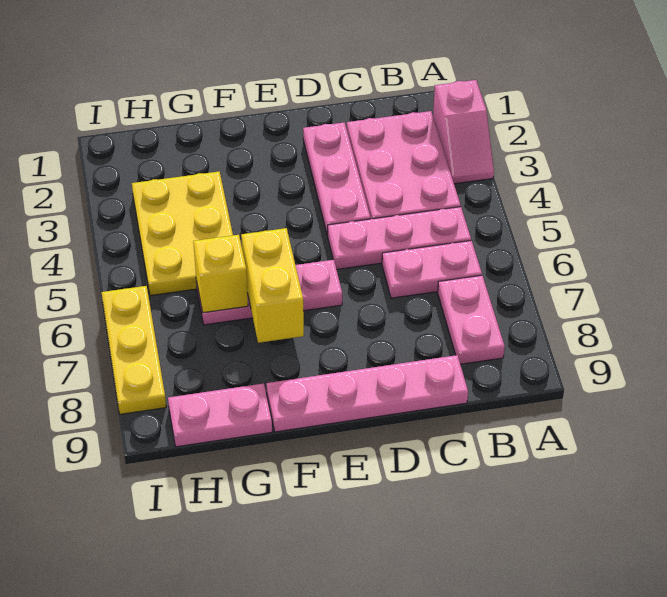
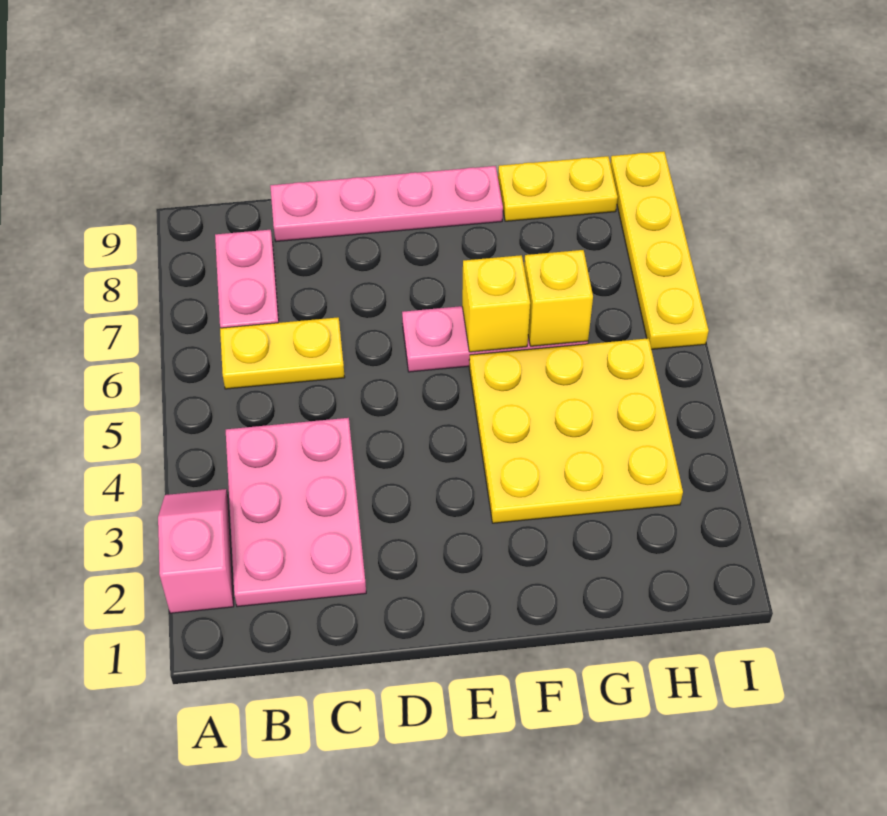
pink 1x3 plate [328,207,471,269] -> none
pink 1x2 plate [382,241,482,298] -> yellow 1x2 plate [220,317,345,389]
pink 1x3 plate [303,123,370,235] -> none
yellow 1x2 brick [241,228,304,343] -> yellow 1x1 brick [462,255,530,352]
yellow 2x3 plate [132,172,233,296] -> yellow 3x3 plate [469,338,683,523]
pink 1x2 plate [168,384,272,447] -> yellow 1x2 plate [498,156,618,221]
yellow 1x3 plate [102,286,166,414] -> yellow 1x4 plate [610,151,709,349]

